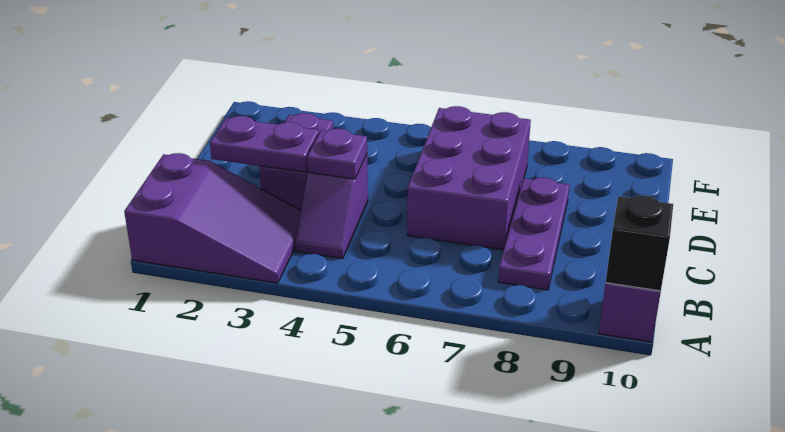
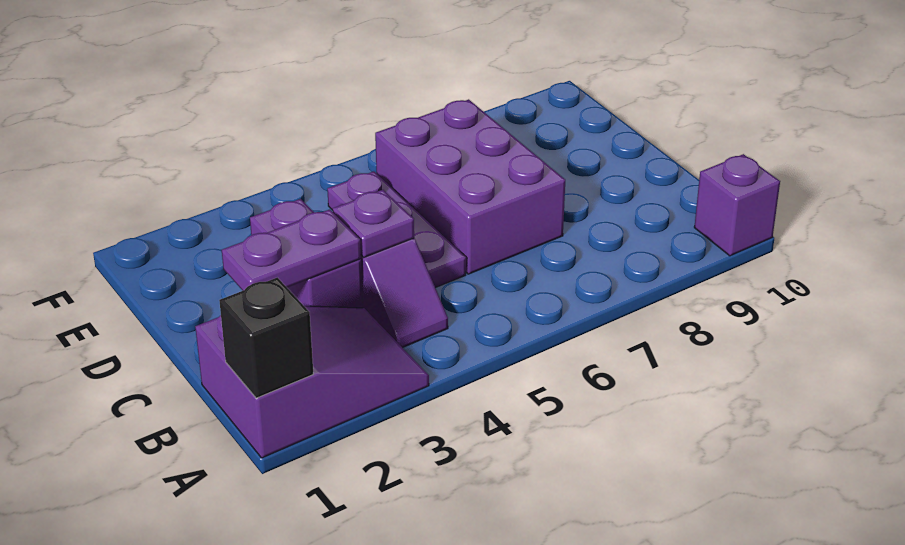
black 1x1 brick [606,196,673,291] -> black 1x1 brick moved to [219,278,313,398]
purple 1x3 plate [498,178,569,290] -> purple 1x3 plate moved to [327,171,466,288]

